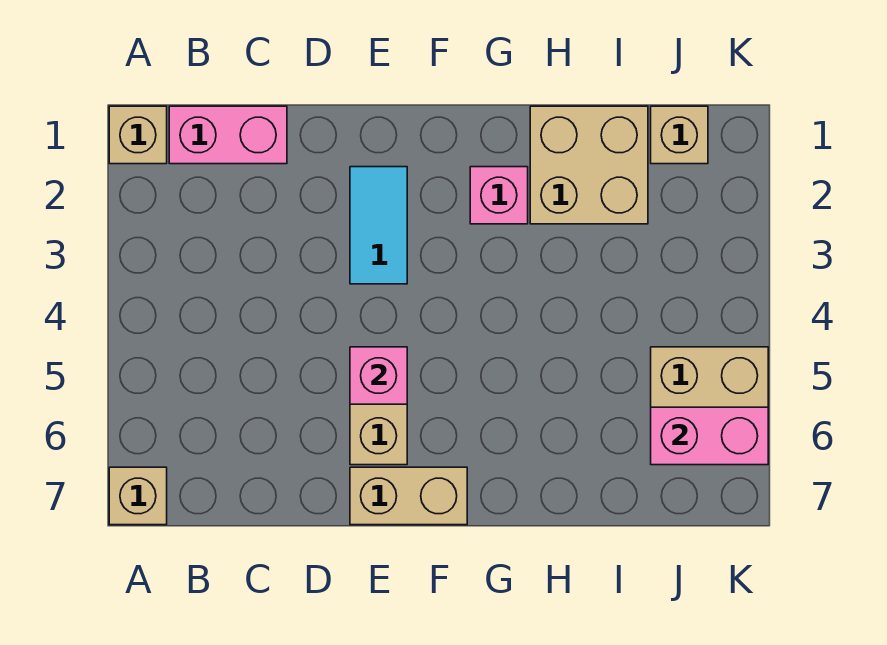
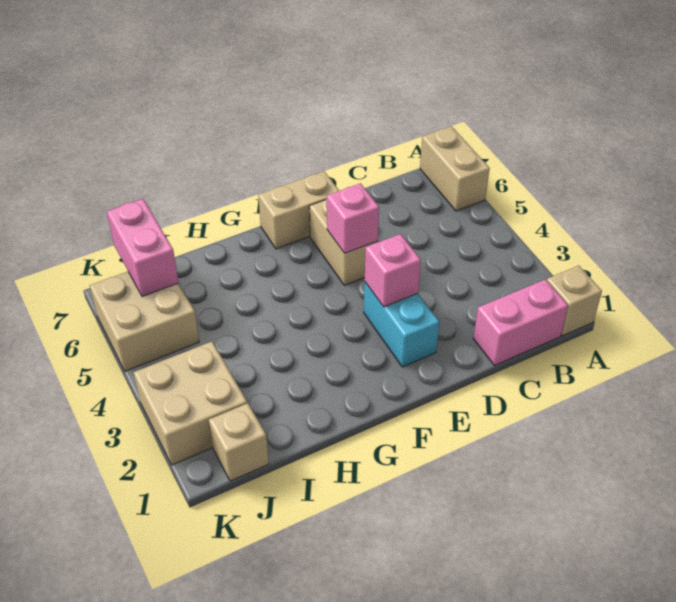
tan 1x1 brick [109,467,167,525] -> tan 1x2 brick [420,126,490,211]
cyan 1x2 tile [350,167,407,284] -> cyan 1x2 brick [364,282,439,367]
pink 1x1 brick [470,167,528,224] -> pink 1x1 brick moved to [365,234,421,307]
tan 2x2 brick [530,106,648,224] -> tan 2x2 brick moved to [133,341,247,465]
pink 1x2 brick [651,407,768,465] -> pink 1x2 brick turned to [107,199,179,297]

